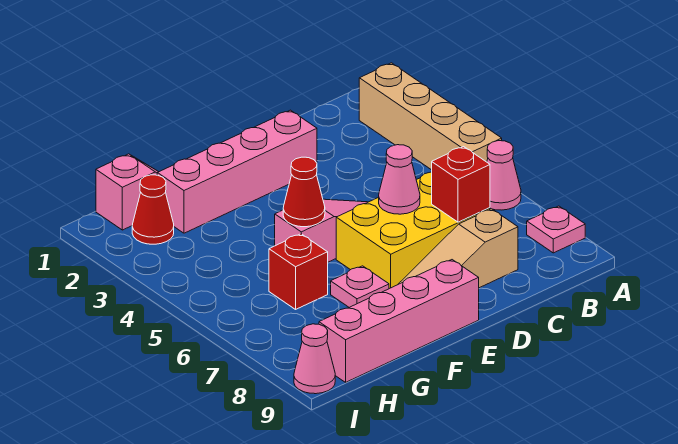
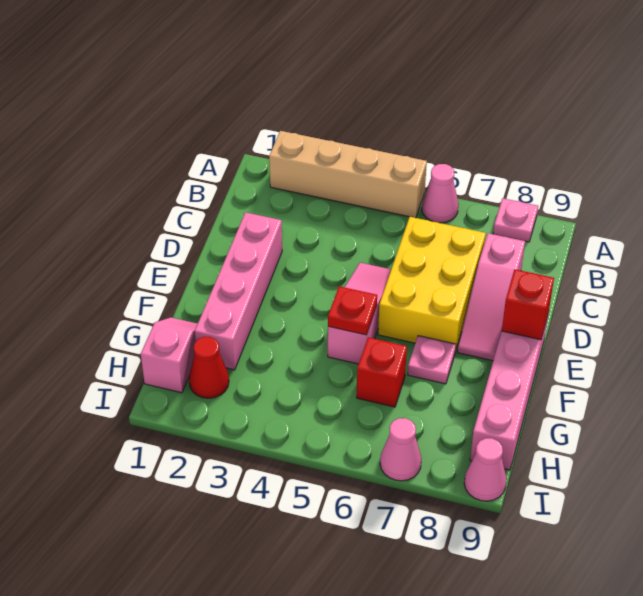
red 1x1 brick [432,147,490,222] -> red 1x1 brick moved to [502,269,554,340]
tan 1x3 slope [399,209,518,288] -> pink 1x3 slope [458,233,525,361]
pink 1x1 cone [379,145,420,214] -> pink 1x1 cone moved to [380,418,421,481]
red 1x1 cone [283,157,325,227] -> red 1x1 plate [328,286,377,335]

